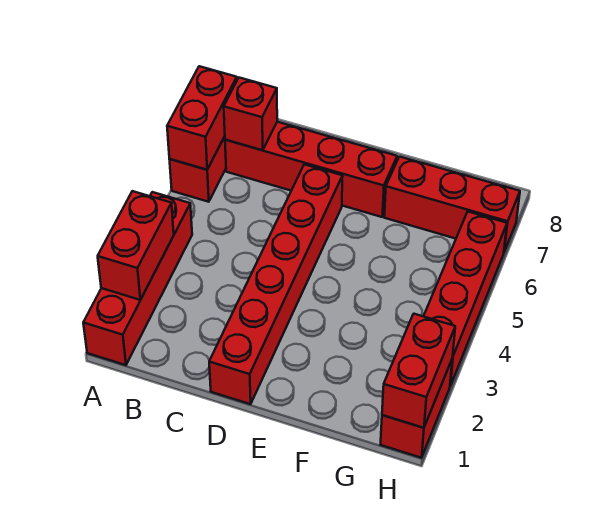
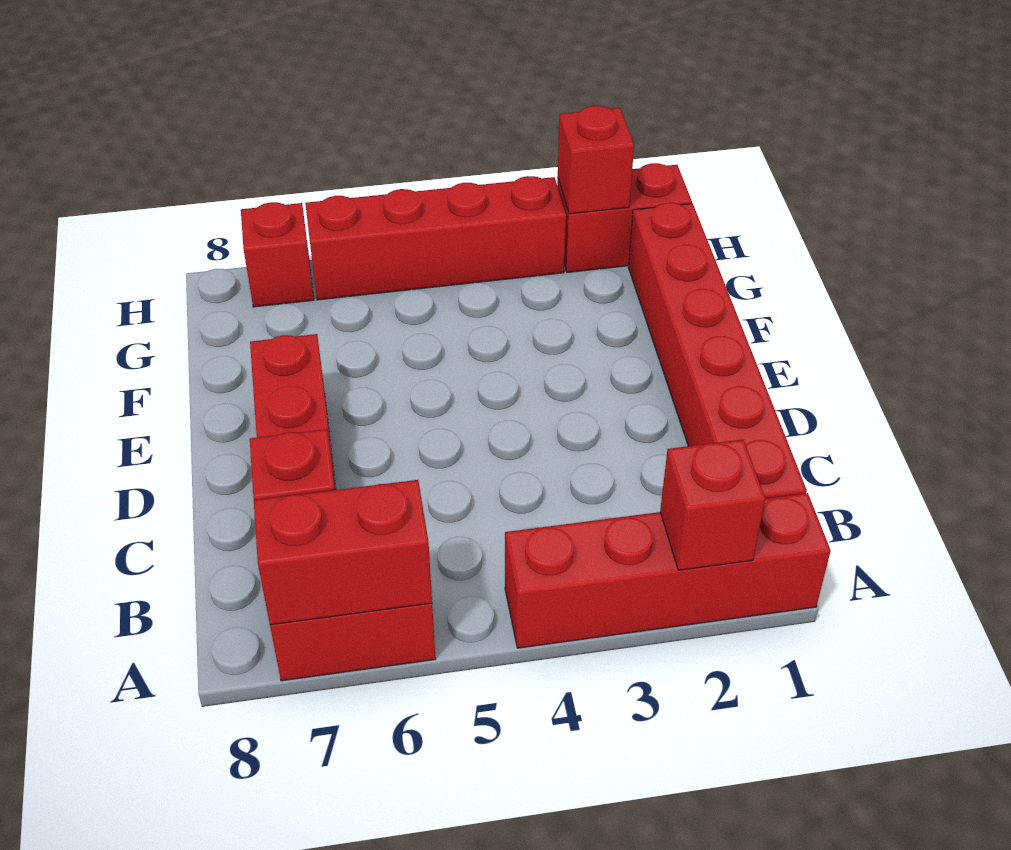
red 1x2 brick [98,191,174,300] -> red 1x1 brick [660,440,765,570]
red 1x6 brick [209,164,343,404] -> red 1x6 brick turned to [628,203,807,498]
red 1x3 brick [384,157,520,252] -> red 1x1 brick [241,202,314,307]
red 1x2 brick [382,314,455,428] -> red 1x1 brick [558,106,634,214]

